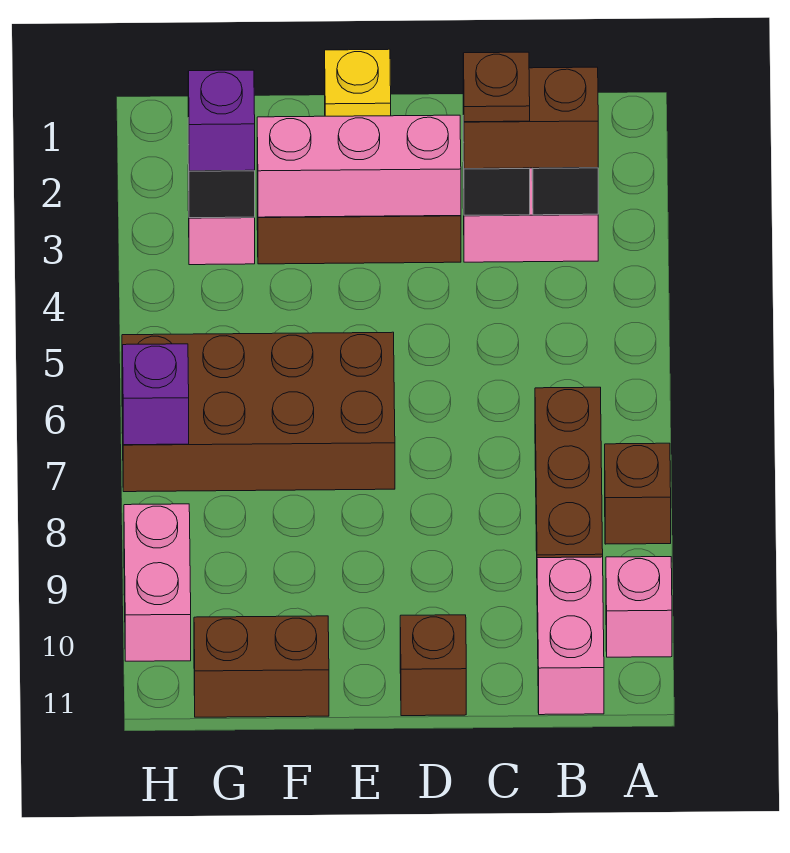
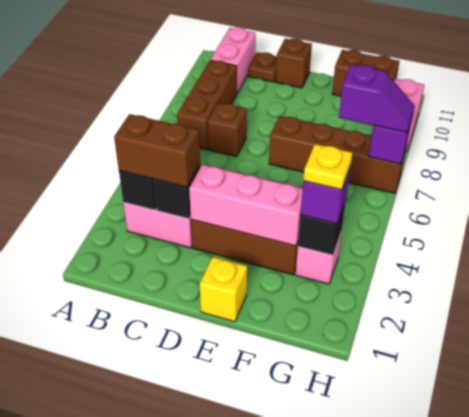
brown 1x1 brick [605,443,671,544] -> brown 1x1 brick moved to [207,103,247,157]
pink 1x1 brick [606,557,672,657] -> none
brown 1x1 plate [463,52,530,122] -> brown 1x1 plate moved to [248,52,277,82]
brown 2x4 brick [122,332,395,492] -> brown 1x4 brick [269,116,406,193]
none -> yellow 1x1 plate [303,144,353,190]
none -> purple 1x2 slope [339,65,414,133]

